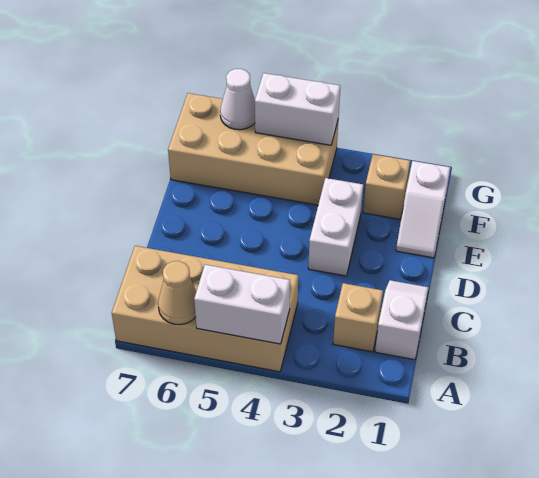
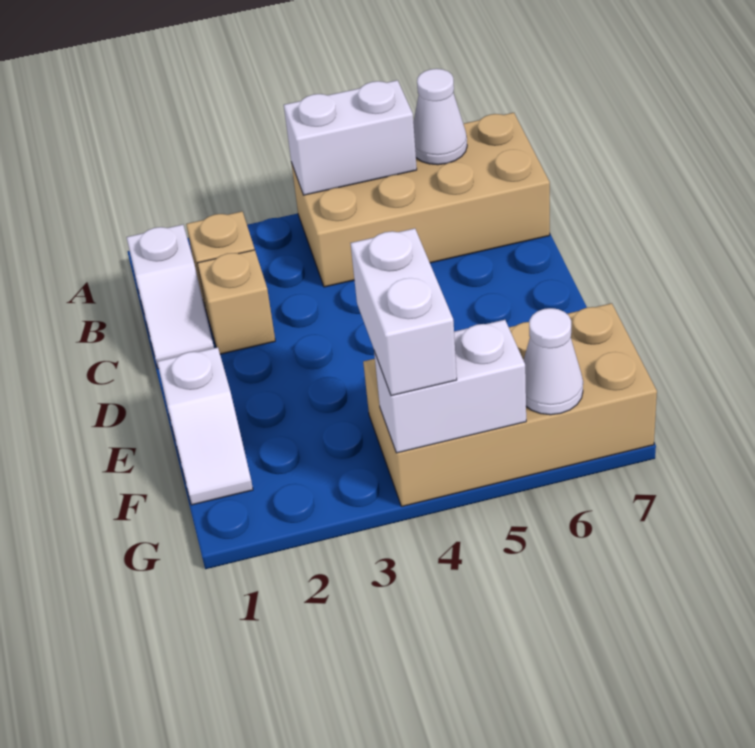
tan 1x1 cone [158,261,196,325] -> white 1x1 cone [413,69,467,165]
white 1x2 brick [308,178,363,276] -> white 1x2 brick moved to [351,228,457,396]
white 1x2 slope [396,161,450,258] -> white 1x2 slope turned to [157,347,253,505]
tan 1x1 brick [363,154,410,219] -> tan 1x1 brick moved to [197,250,275,354]

